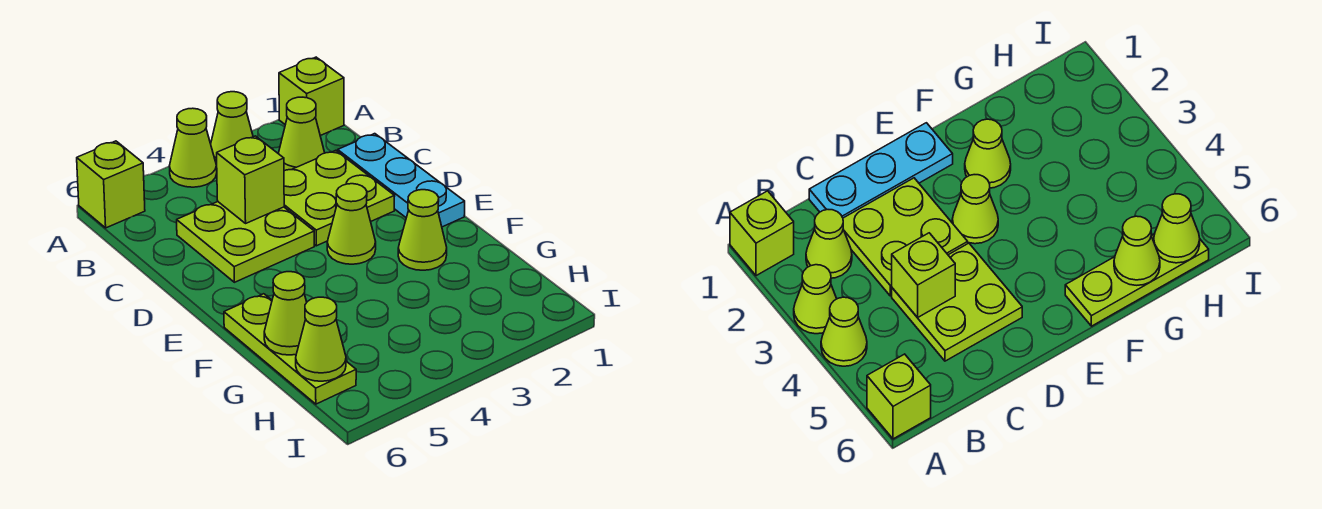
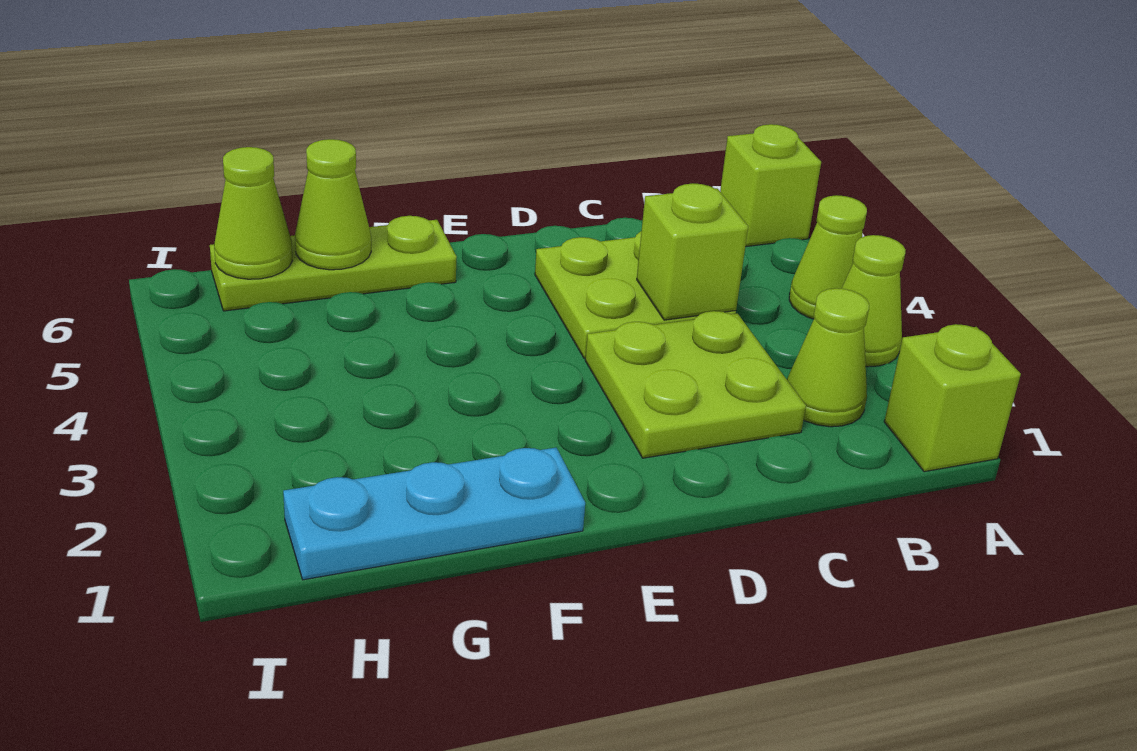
cyan 1x3 plate [338,134,465,227] -> cyan 1x3 plate moved to [283,448,585,580]
lime 1x1 cone [327,184,376,264] -> none
lime 1x1 cone [398,190,447,270] -> none

